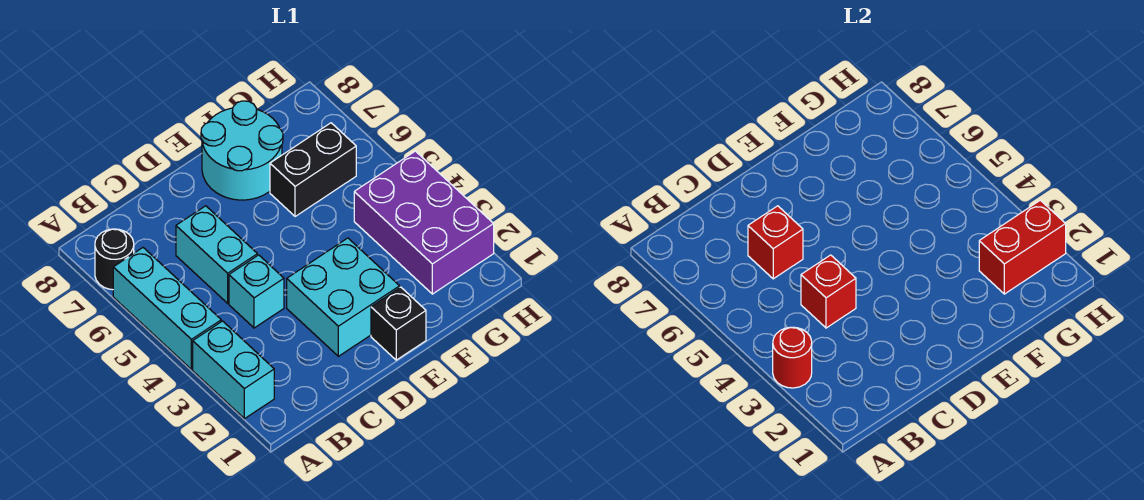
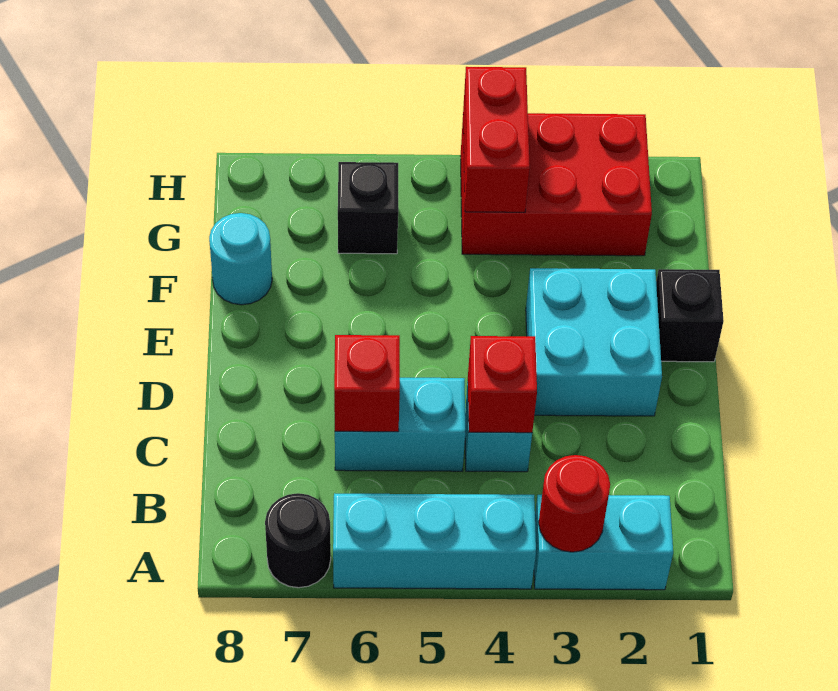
cyan 2x2 round brick [201,101,283,200] -> cyan 1x1 round brick [209,213,272,305]
black 1x2 brick [270,123,356,217] -> black 1x1 brick [338,162,398,254]
purple 2x3 brick [354,151,494,294] -> red 2x3 brick [461,113,652,256]
red 1x2 brick [979,200,1066,294] -> red 1x2 brick moved to [463,67,530,212]

